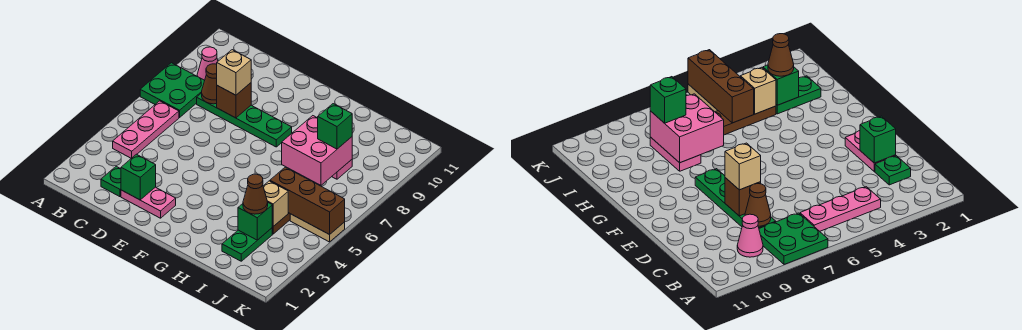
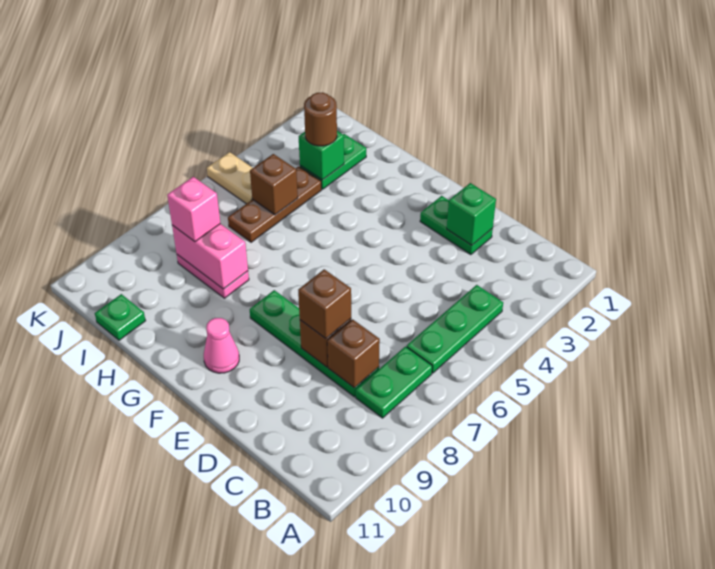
green 2x2 plate [140,63,205,117] -> green 1x2 plate [356,347,432,418]
pink 1x3 plate [113,101,179,158] -> green 1x3 plate [407,285,503,373]
pink 1x1 cone [197,47,218,80] -> pink 1x1 cone moved to [204,318,239,373]
green 1x1 plate [101,166,121,197] -> green 1x1 plate moved to [95,294,146,340]
brown 1x1 cone [202,64,217,104] -> brown 1x1 brick [327,319,380,388]
pink 1x2 plate [121,187,176,218] -> green 1x2 plate [420,196,493,255]
tan 1x1 brick [217,50,251,95] -> brown 1x1 brick [298,269,351,339]
pink 2x2 brick [282,116,352,185] -> pink 1x2 brick [172,224,248,289]
brown 1x1 cone [243,174,268,214] -> brown 1x1 round brick [304,92,337,146]
tan 1x1 brick [263,181,288,226] -> none
brown 1x3 brick [270,167,345,234] -> brown 1x1 brick [250,154,298,215]
green 1x1 brick [318,104,352,149] -> pink 1x1 brick [167,177,220,242]

